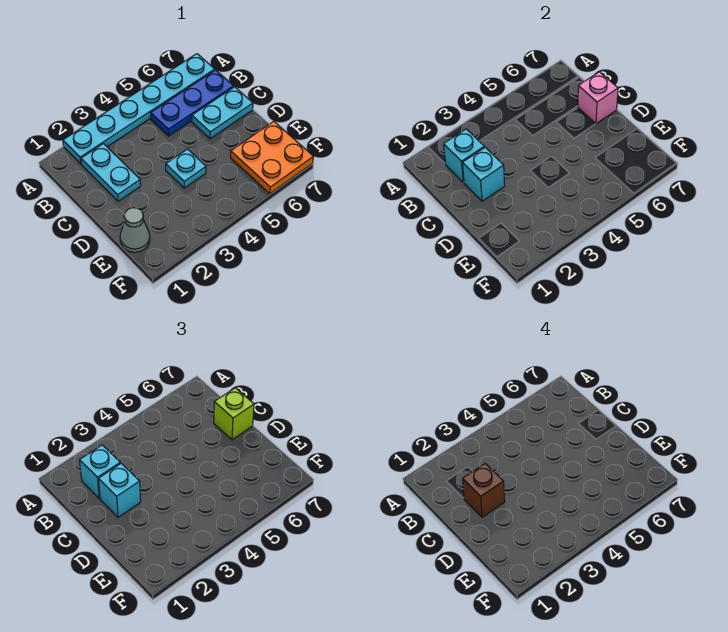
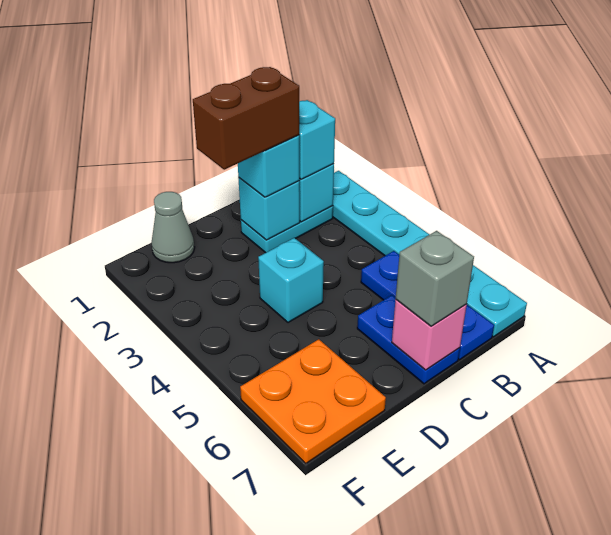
brown 1x1 brick [462,463,505,517] -> brown 1x2 brick [193,67,299,170]
cyan 1x2 plate [192,87,253,139] -> blue 1x2 plate [357,295,460,384]
lime 1x1 brick [214,388,254,440] -> grey 1x1 brick [396,231,474,326]
cyan 1x1 plate [166,149,206,188] -> cyan 1x1 brick [258,238,324,323]

